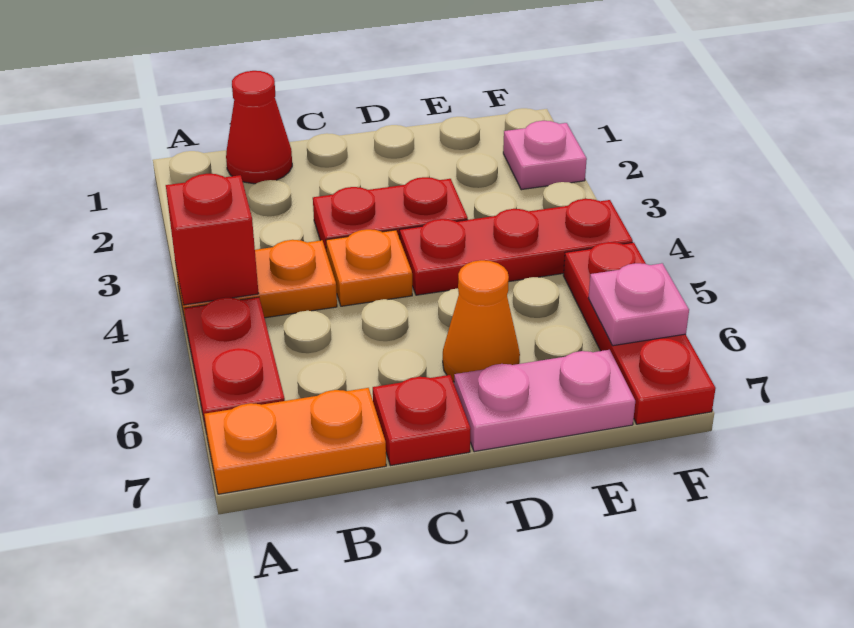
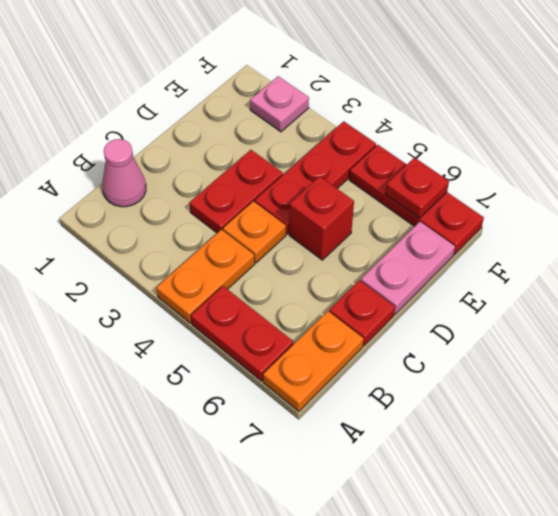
red 1x1 brick [166,174,259,305] -> red 1x1 brick moved to [289,176,354,260]
red 1x1 cone [226,71,292,184] -> pink 1x1 cone [102,139,146,207]
orange 1x1 cone [443,260,520,382] -> none
pink 1x1 plate [588,263,689,346] -> red 1x1 plate [385,158,449,218]

